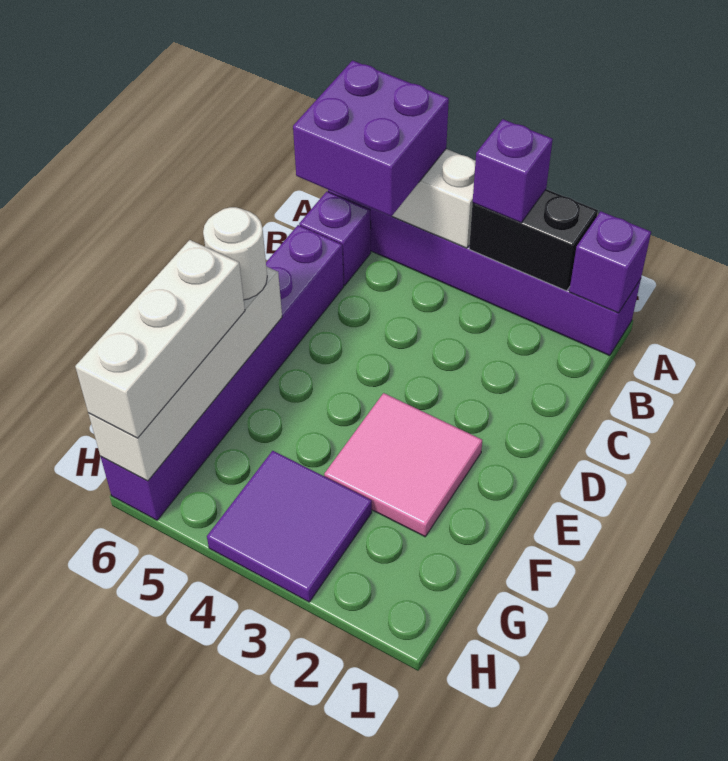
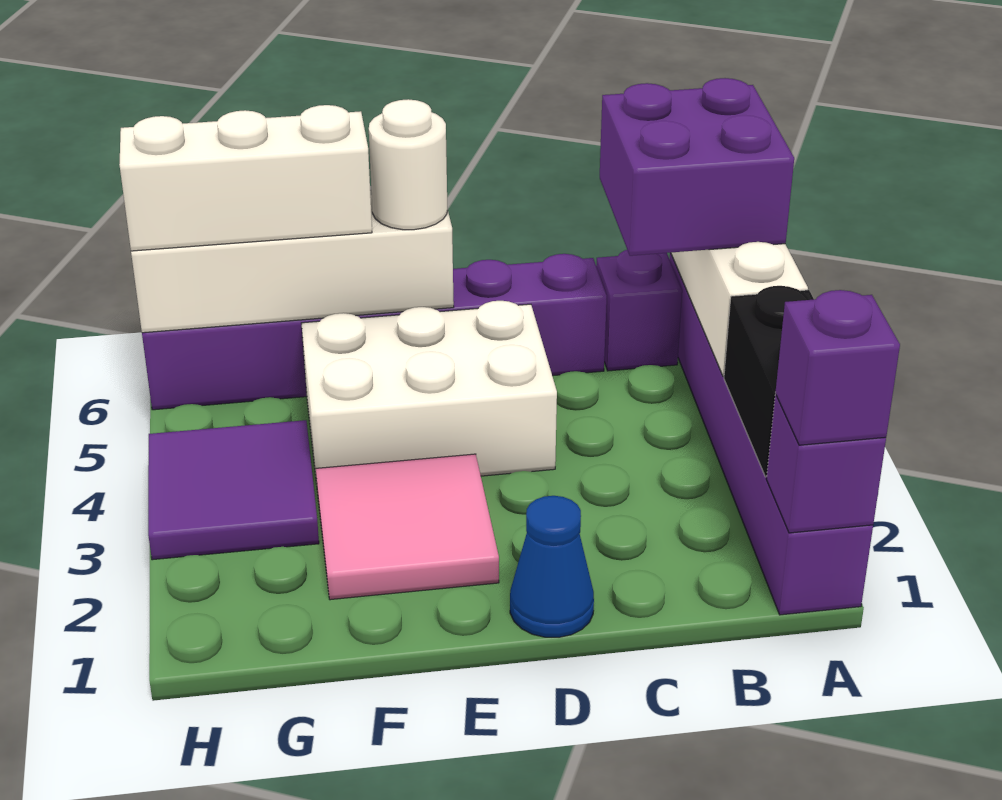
purple 1x1 brick [473,119,553,223] -> purple 1x1 brick moved to [775,290,900,445]
none -> blue 1x1 cone [510,496,594,637]
none -> white 2x3 brick [301,301,557,484]

